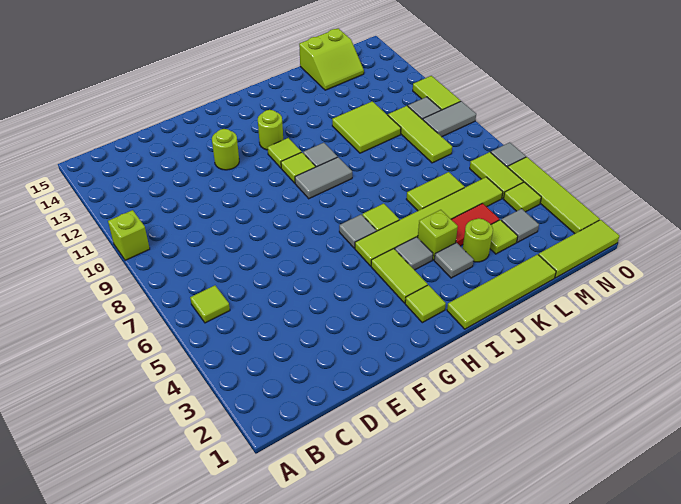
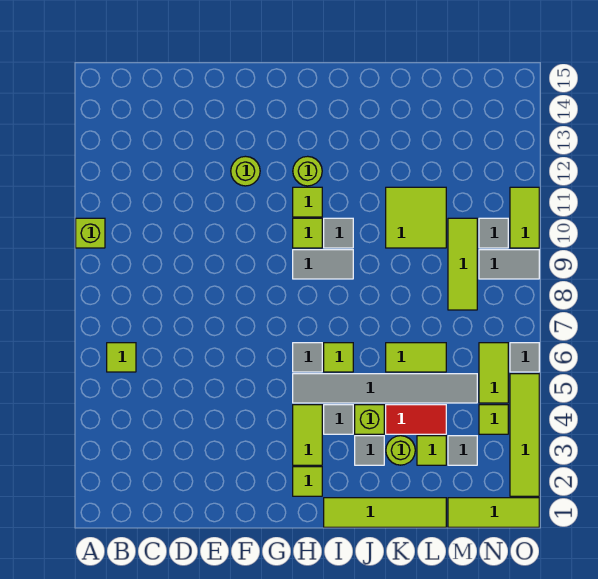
lime 1x6 tile [355,177,503,266] -> grey 1x6 tile [293,374,477,403]
lime 2x2 slope [299,28,364,90] -> none

